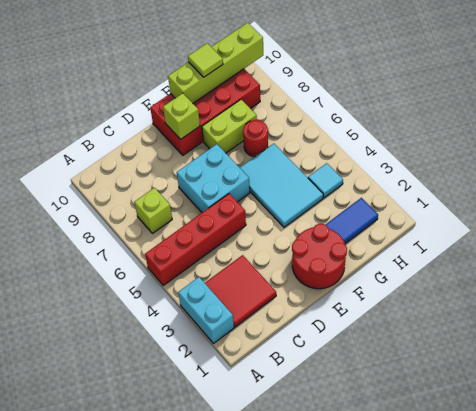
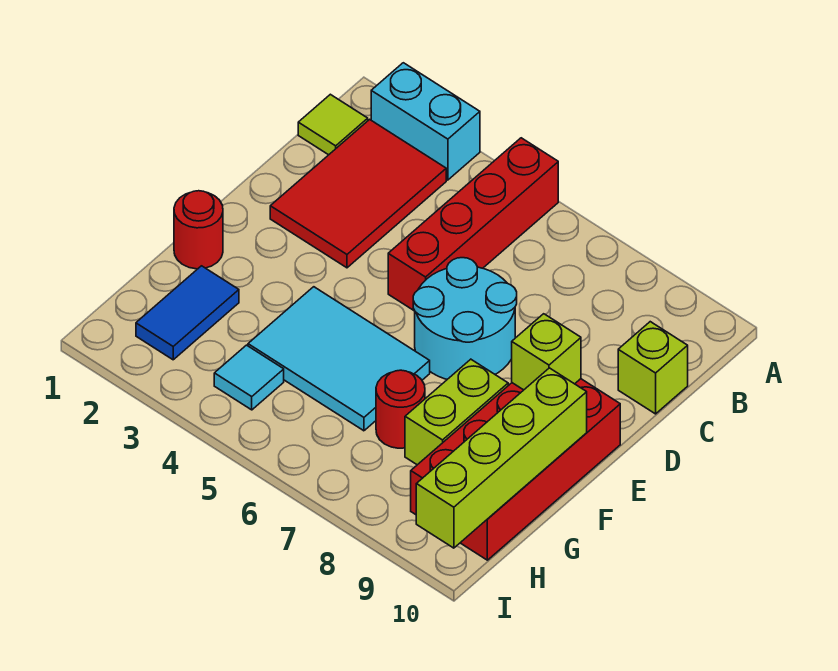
red 2x2 tile [205,255,276,327] -> red 2x3 tile [270,119,446,268]
lime 1x1 brick [134,188,172,233] -> lime 1x1 brick moved to [618,322,688,414]
cyan 2x2 brick [177,144,250,212] -> cyan 2x2 round brick [413,258,517,379]
red 2x2 round brick [292,224,347,289] -> red 1x1 round brick [174,191,223,269]
lime 1x1 tile [188,43,223,77] -> lime 1x1 tile moved to [298,94,368,155]

